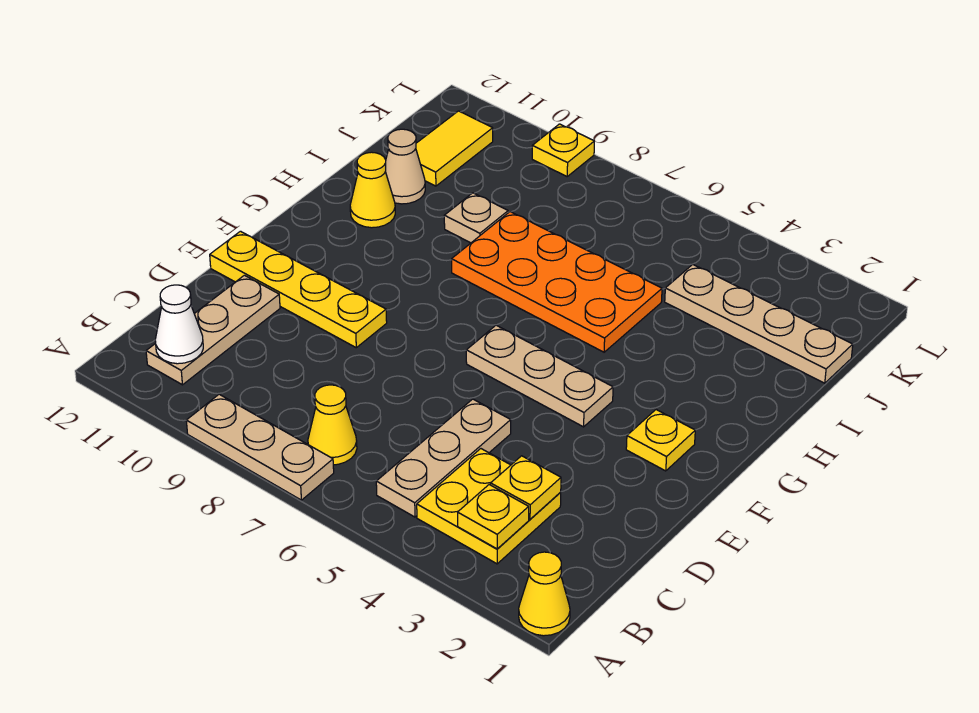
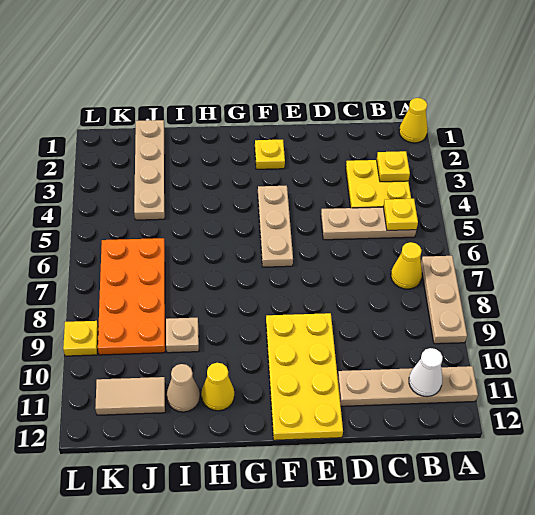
tan 1x3 plate [146,275,280,385] -> tan 1x4 plate [338,366,478,406]
yellow 1x1 plate [491,456,561,519] -> yellow 1x1 plate moved to [383,199,418,230]
yellow 1x4 plate [210,231,387,348] -> yellow 2x4 plate [266,313,343,440]
orange 2x4 plate [452,212,662,352] -> orange 2x4 plate moved to [98,238,165,355]
yellow 1x2 tile [416,111,493,186] -> tan 1x2 tile [95,377,165,415]

